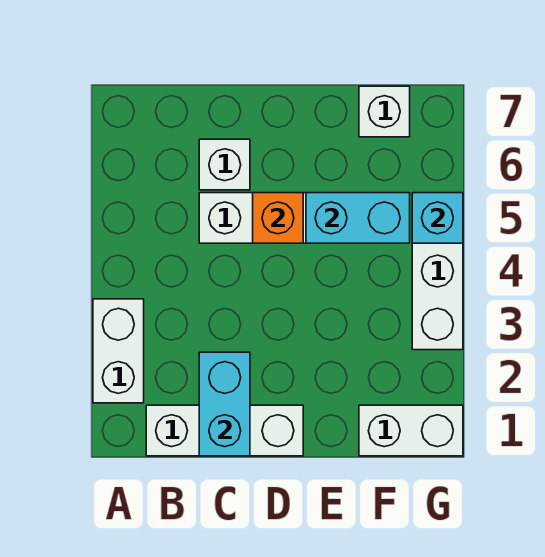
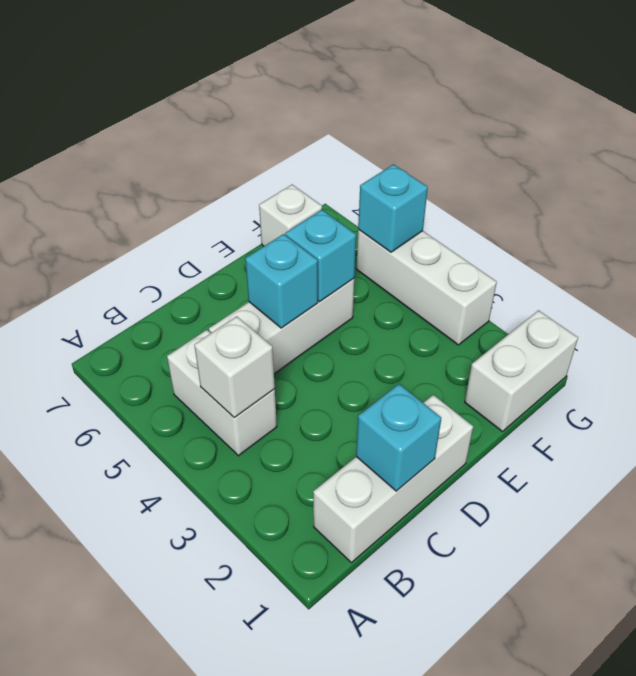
white 1x2 brick [93,299,144,403] -> white 1x2 brick moved to [167,330,277,456]
cyan 1x2 brick [199,352,250,456] -> cyan 1x1 brick [356,384,441,491]
white 1x1 brick [199,139,250,190] -> white 1x1 brick moved to [194,316,275,417]
orange 1x1 brick [253,193,303,243] -> cyan 1x1 brick [245,234,318,328]
cyan 1x2 brick [306,193,410,243] -> cyan 1x1 brick [285,210,356,302]

